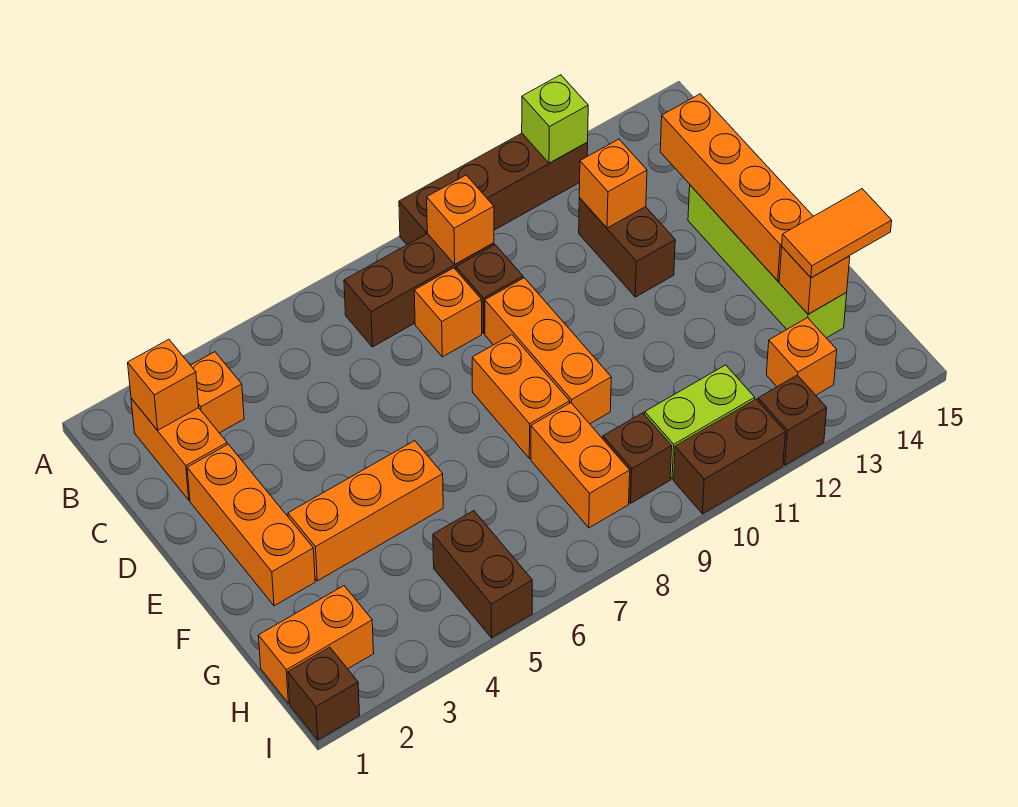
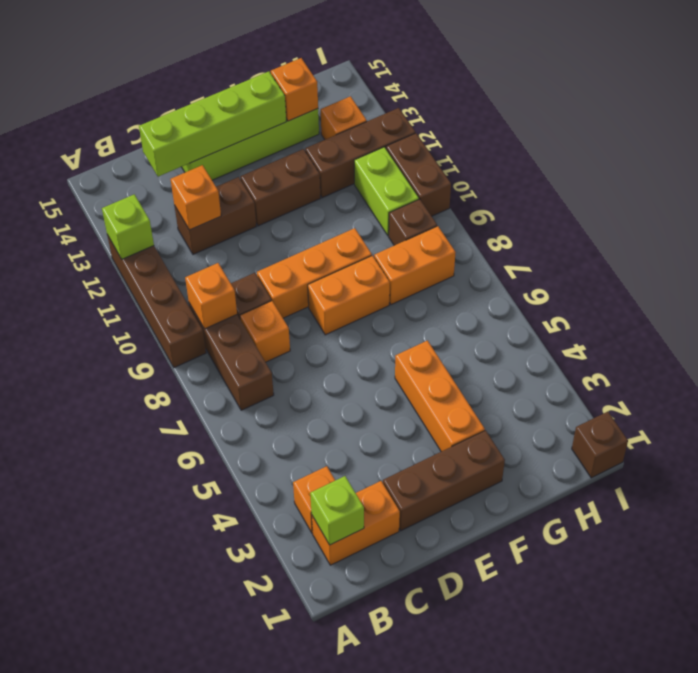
orange 1x1 brick [128,339,199,430] -> lime 1x1 brick [310,476,364,545]
orange 1x4 brick [660,94,813,281] -> lime 1x4 brick [139,71,286,177]
orange 1x3 brick [187,444,315,606] -> brown 1x3 brick [383,430,505,531]
orange 1x2 tile [782,189,892,278] -> none
orange 1x2 brick [258,586,374,703] -> none
brown 1x2 brick [433,511,532,638] -> brown 1x2 brick moved to [240,149,321,226]
brown 1x1 brick [758,375,827,465] -> brown 1x3 brick [305,108,415,198]

